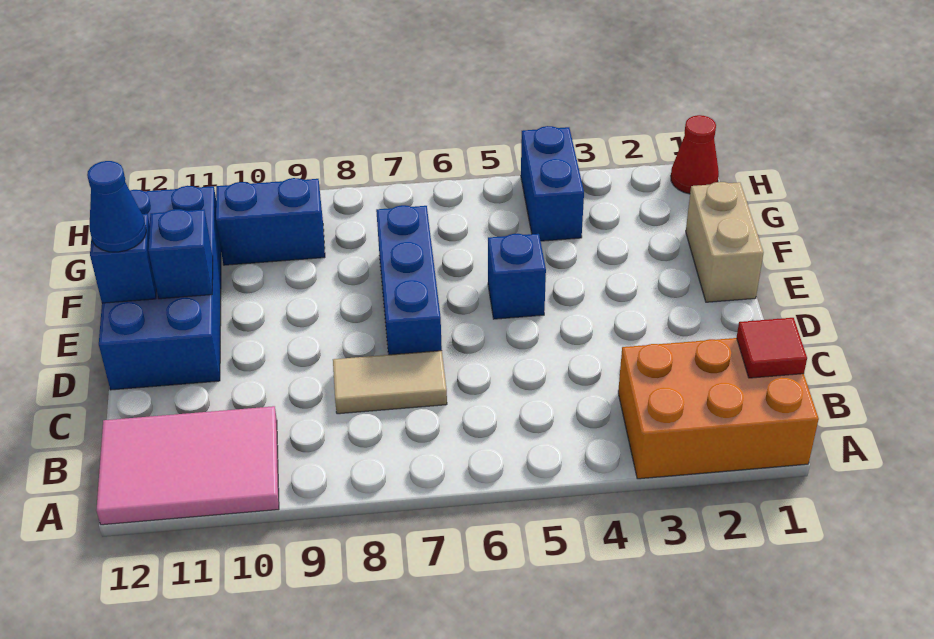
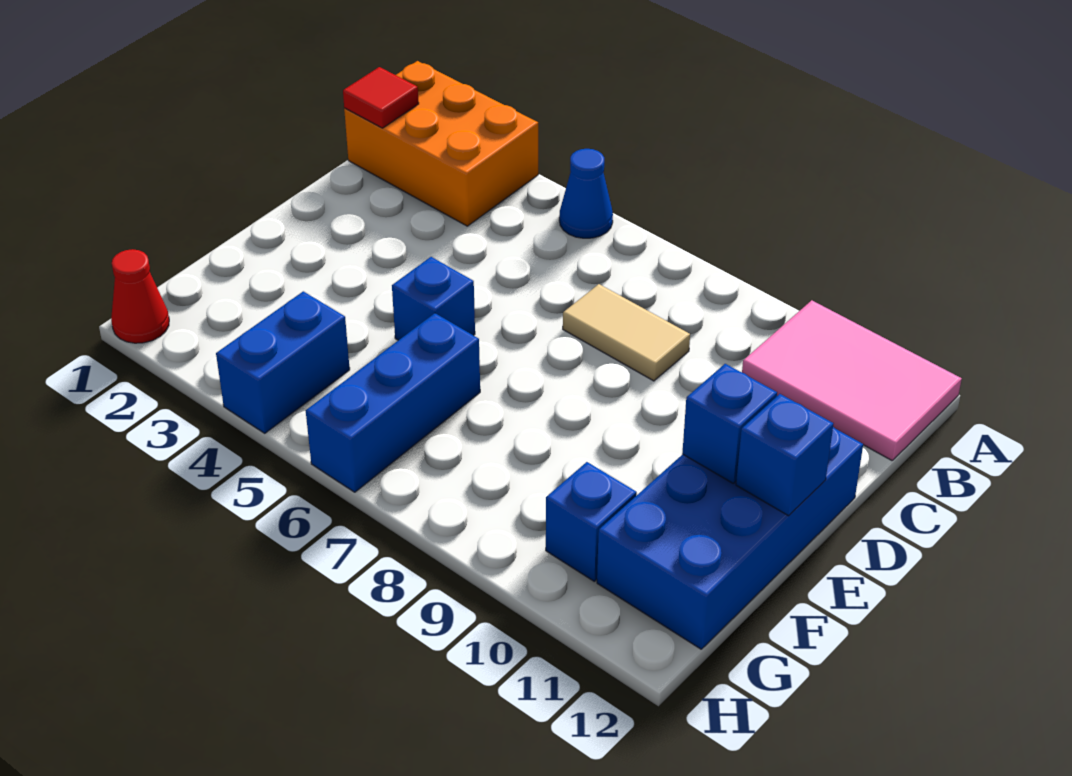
blue 1x3 brick [376,205,442,355] -> blue 1x3 brick moved to [306,313,480,492]
tan 1x2 brick [686,182,764,302] -> none
blue 1x1 cone [87,161,146,252] -> blue 1x1 cone moved to [559,149,613,238]
blue 1x2 brick [216,178,325,265] -> blue 1x1 brick [546,462,637,581]

